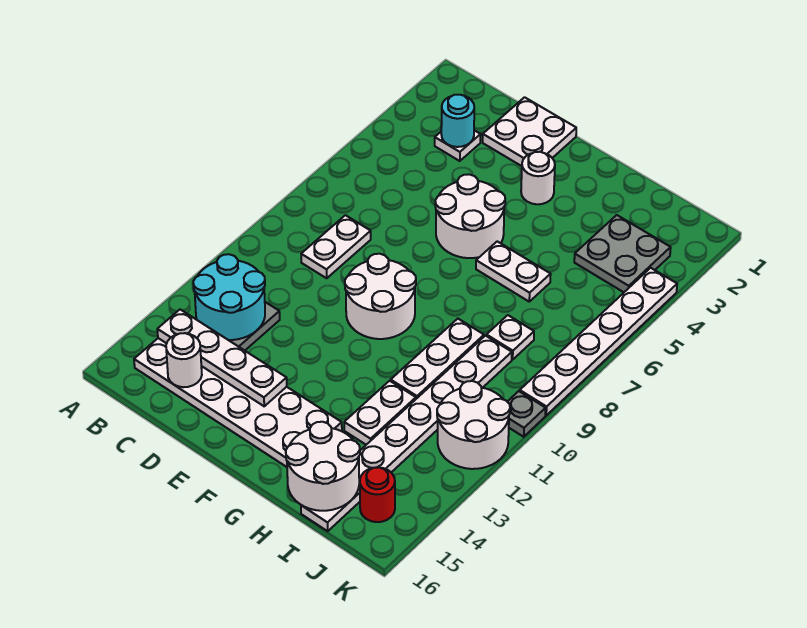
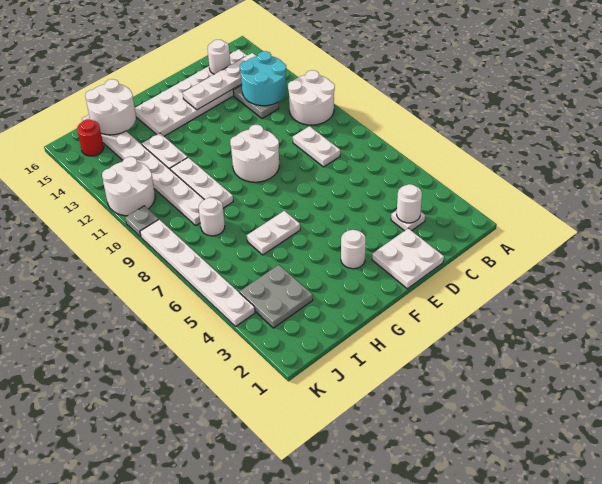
cyan 1x1 round brick [441,95,474,147] -> white 1x1 round brick [397,184,422,223]
white 2x2 round brick [435,174,505,258] -> white 2x2 round brick moved to [288,70,335,125]
white 1x1 plate [486,315,534,360] -> white 1x1 round brick [199,198,225,236]

